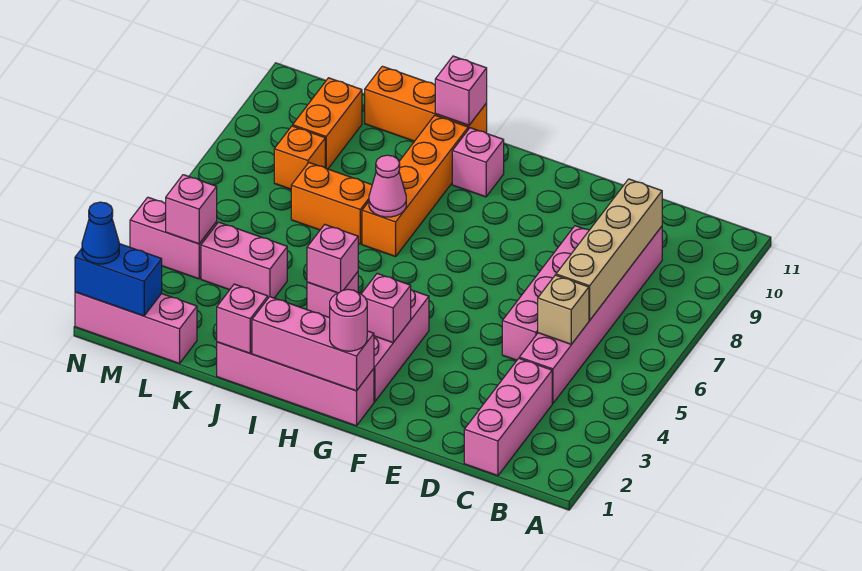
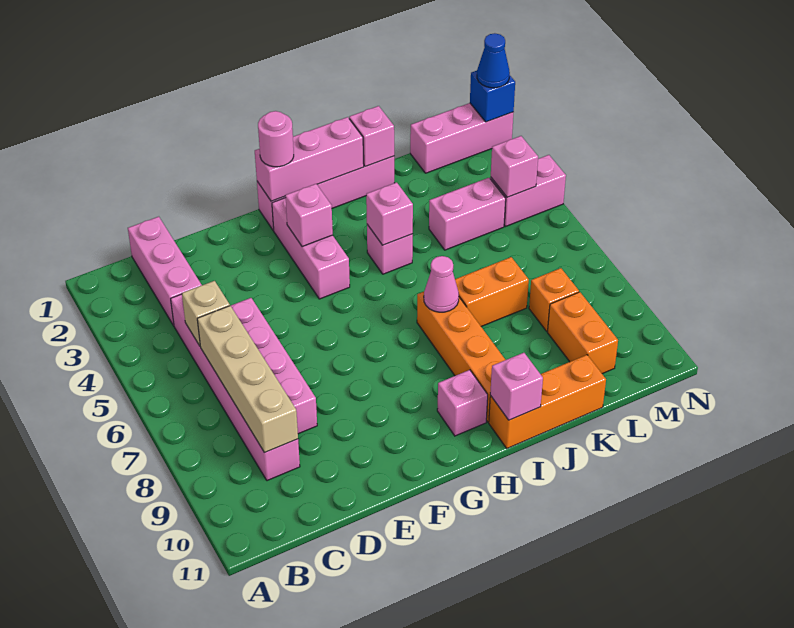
blue 1x2 brick [75,244,162,316] -> blue 1x1 brick [470,71,515,122]

